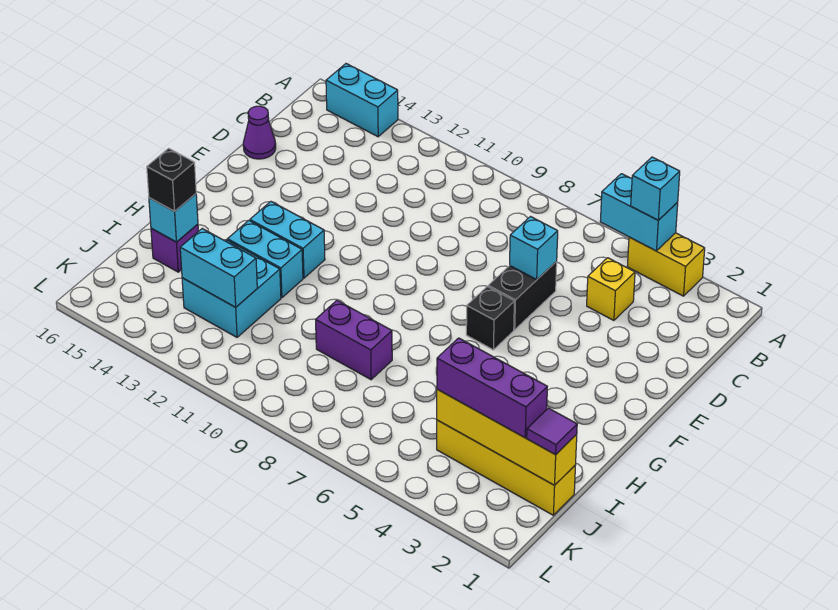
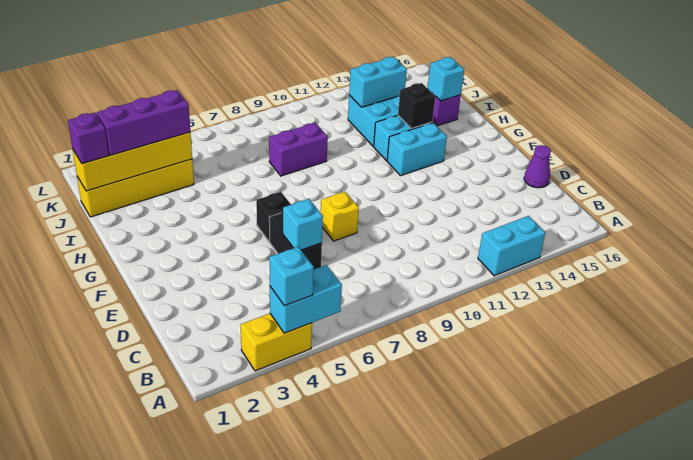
cyan 1x2 brick [326,64,398,137] -> cyan 1x2 brick moved to [478,216,545,276]
yellow 1x1 brick [587,258,635,321] -> yellow 1x1 brick moved to [321,192,359,241]
black 1x1 brick [147,148,196,211] -> black 1x1 brick moved to [398,83,435,128]
purple 1x1 tile [527,408,577,455] -> purple 1x1 brick [68,113,109,164]

